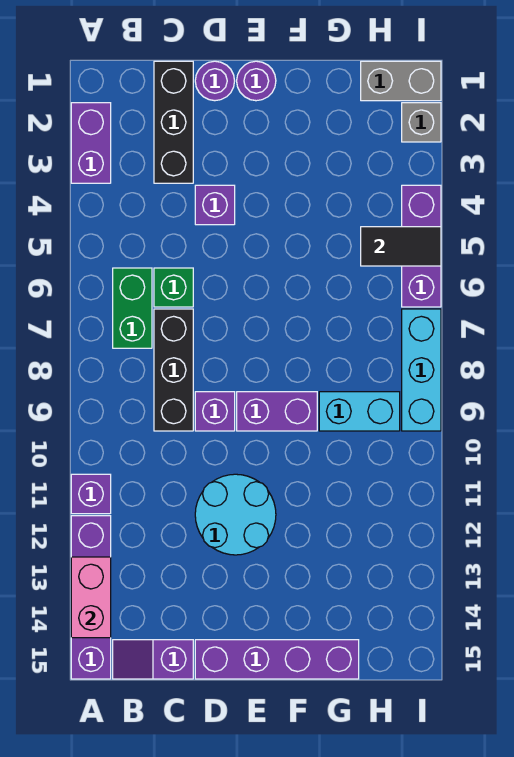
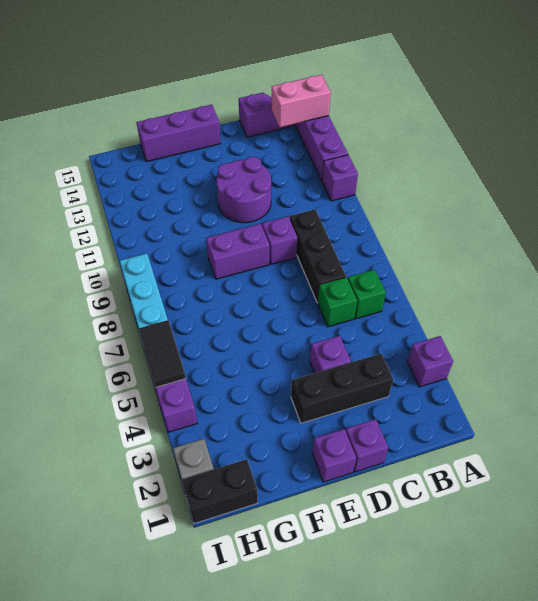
purple 1x2 brick [71,103,111,183] -> purple 1x1 brick [407,336,453,387]
pink 1x2 brick [71,557,111,638] -> pink 1x2 brick turned to [272,75,331,127]
green 1x2 brick [113,268,152,348] -> green 1x1 brick [348,269,386,319]
black 1x3 brick [154,61,193,183] -> black 1x3 brick turned to [291,354,393,423]
purple 1x1 round brick [195,61,235,101] -> purple 1x1 brick [346,419,388,472]
cyan 2x2 round brick [195,474,276,555] -> purple 2x2 round brick [216,157,271,223]
purple 1x4 brick [195,640,359,679] -> purple 1x3 brick [136,105,221,162]
purple 1x1 round brick [237,61,276,101] -> purple 1x1 brick [312,429,356,482]
cyan 1x2 brick [319,392,400,431] -> none
grey 1x2 brick [361,61,441,101] -> black 1x2 brick [182,459,258,524]
black 1x2 tile [361,227,441,266] -> black 1x2 tile turned to [139,320,186,387]

